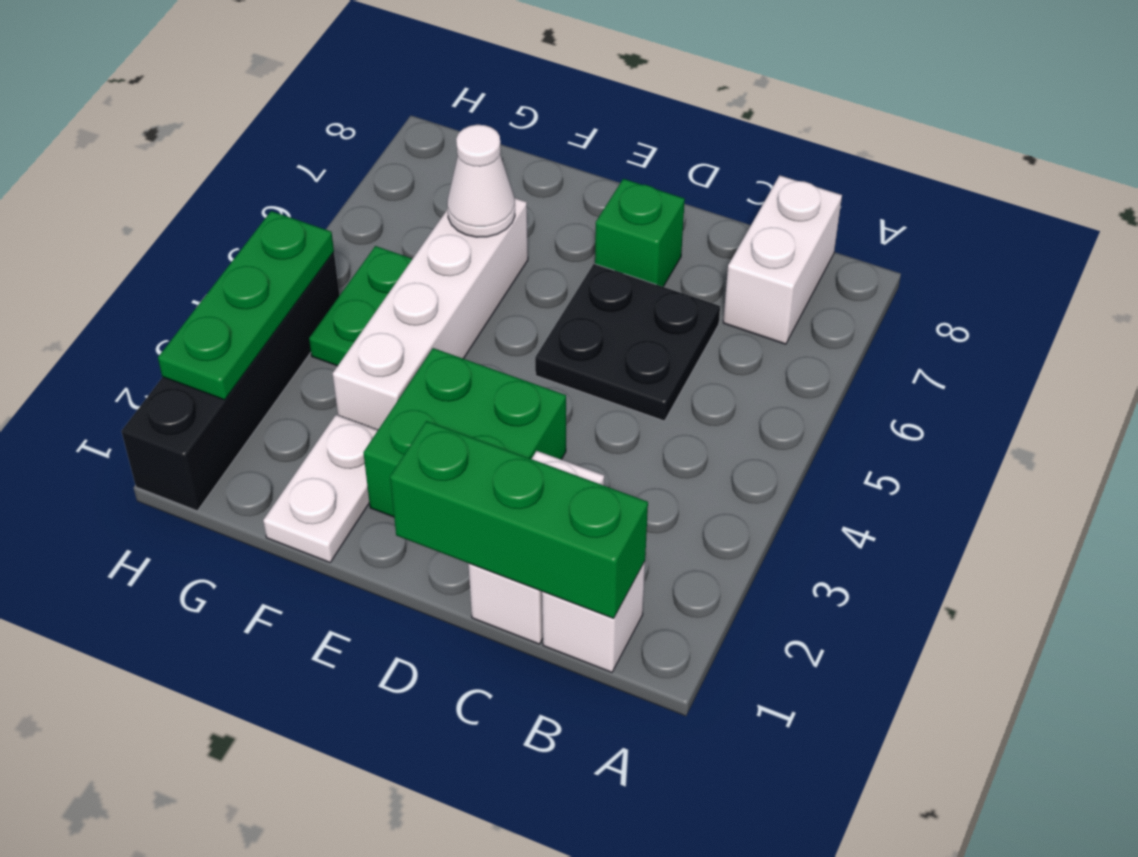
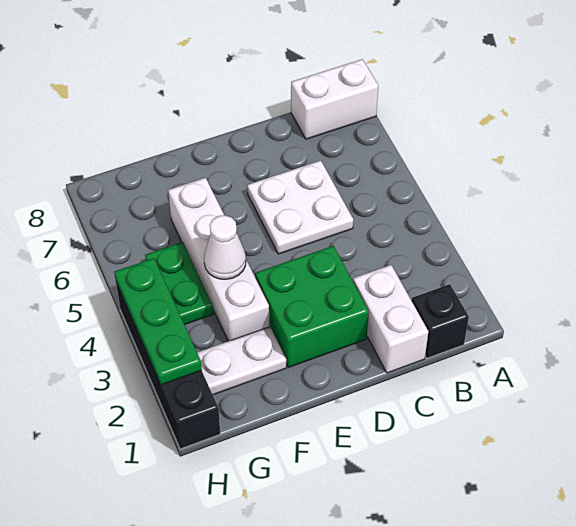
white 1x1 brick [542,562,645,672] -> black 1x1 brick [412,284,469,358]
green 1x3 brick [390,421,648,618] -> none
white 1x2 brick [723,175,842,344] -> white 1x2 brick turned to [291,59,378,139]
black 2x2 plate [535,264,720,421] -> white 2x2 plate [247,161,353,254]
green 1x1 brick [595,179,685,287] -> none
white 1x2 plate [263,415,378,562] -> white 1x2 plate turned to [197,327,286,395]
white 1x1 cone [447,125,515,237] -> white 1x1 cone moved to [204,215,246,279]

